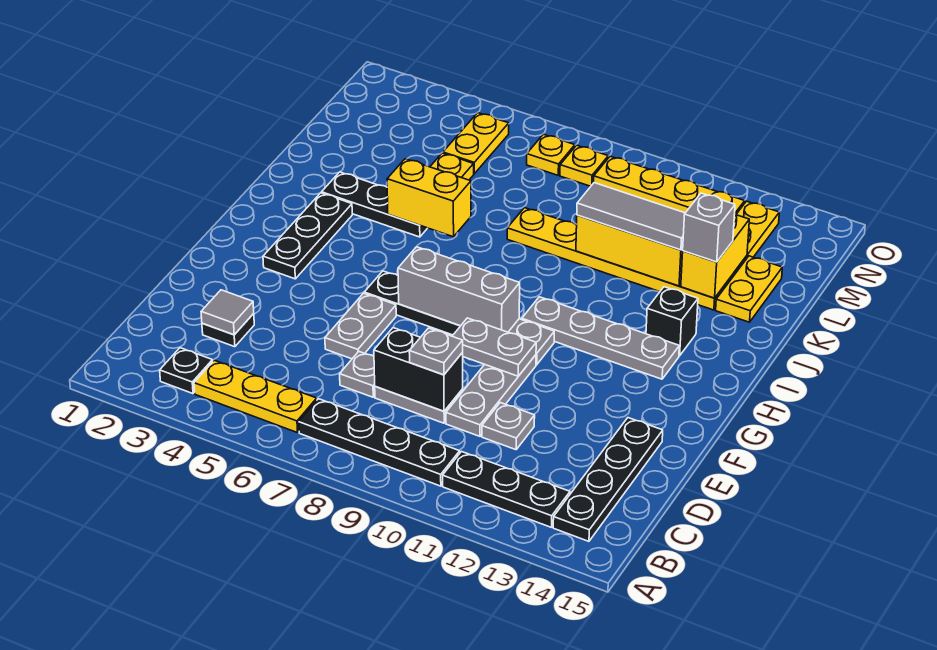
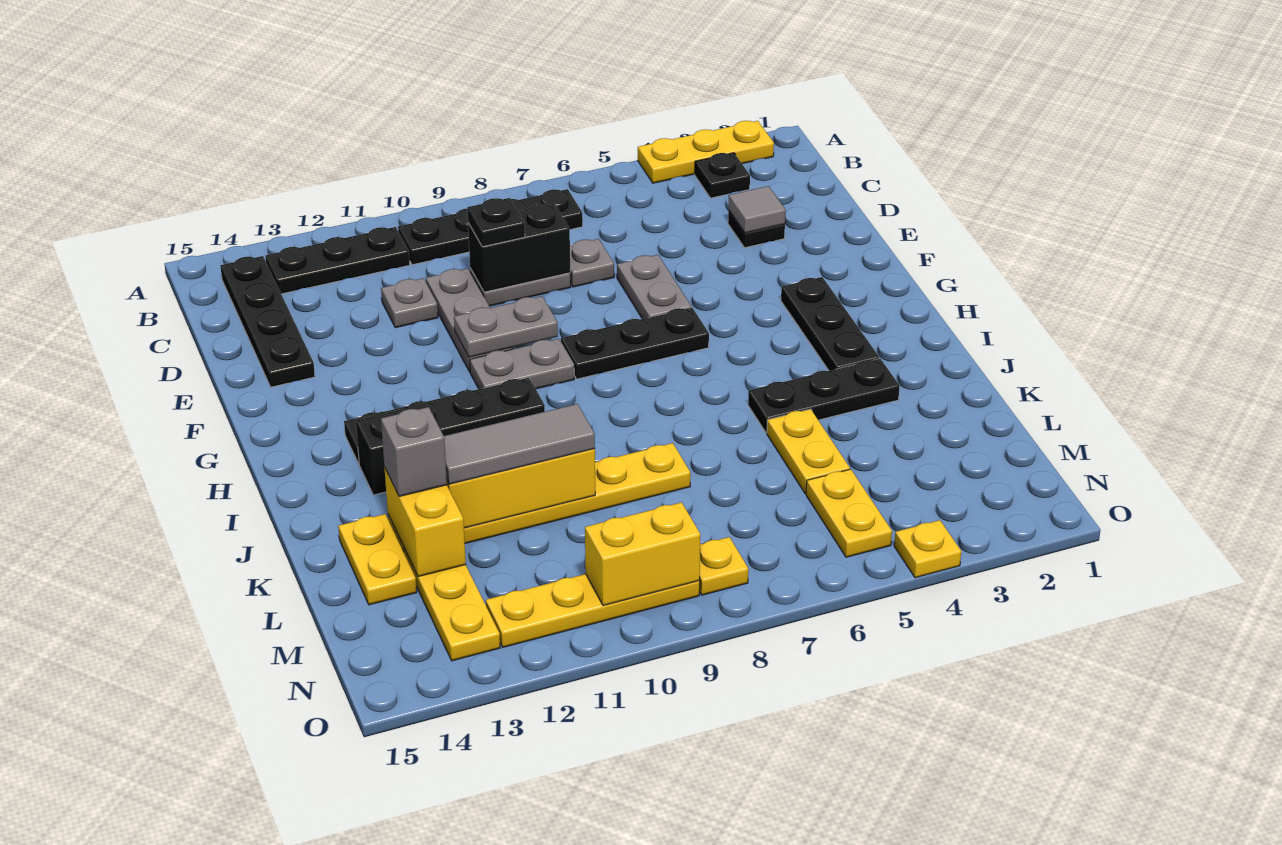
yellow 1x3 plate [194,360,317,433] -> yellow 1x3 plate moved to [638,121,774,183]
grey 1x1 plate [409,328,463,375] -> black 1x1 plate [467,198,525,247]
grey 1x3 brick [398,247,520,332] -> none
grey 1x4 plate [522,297,679,379] -> black 1x4 plate [344,377,545,464]
yellow 1x2 brick [387,159,471,237] -> yellow 1x2 brick moved to [585,502,700,606]
yellow 1x1 plate [527,134,575,175] -> yellow 1x1 plate moved to [894,520,961,578]

